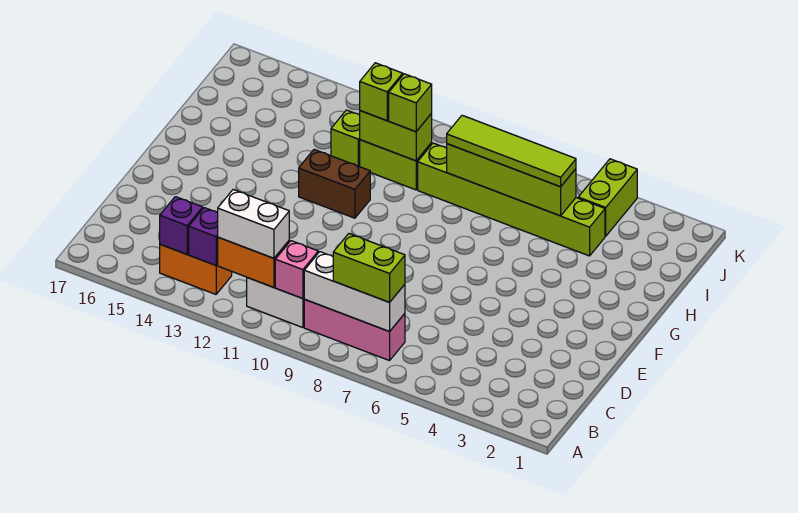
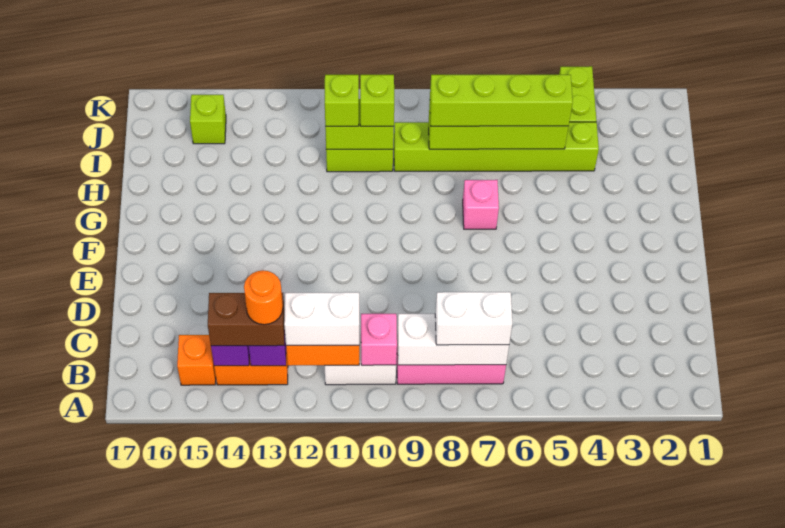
lime 1x2 brick [333,234,405,302] -> white 1x2 brick [435,292,512,345]
none -> orange 1x1 round brick [244,270,283,325]
none -> orange 1x1 brick [177,335,216,385]
none -> pink 1x1 brick [463,180,499,229]
brown 1x2 brick [299,150,370,218] -> brown 1x2 brick moved to [208,293,285,346]
lime 1x4 tile [447,115,576,187] -> lime 1x4 brick [430,75,573,126]
lime 1x1 brick [331,110,360,167] -> lime 1x1 brick moved to [190,95,226,144]

